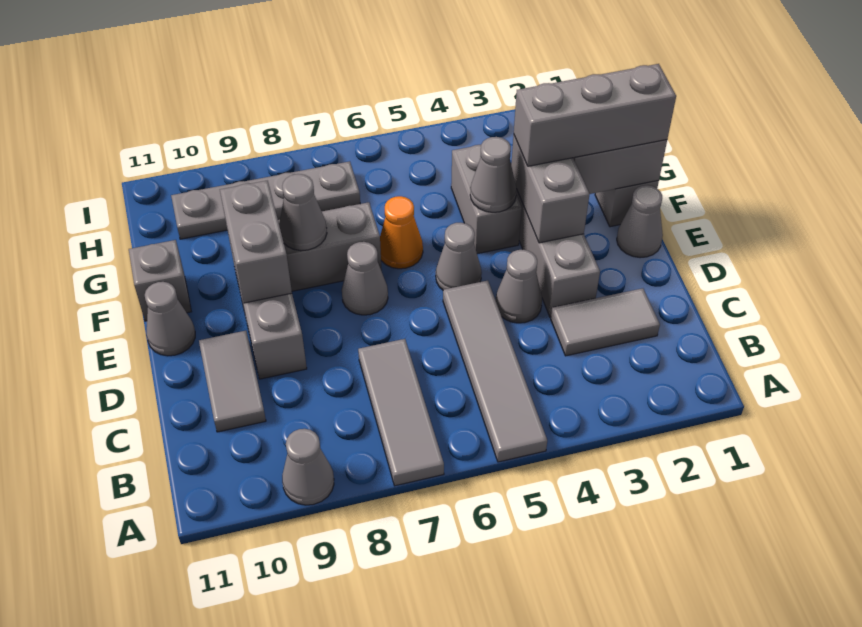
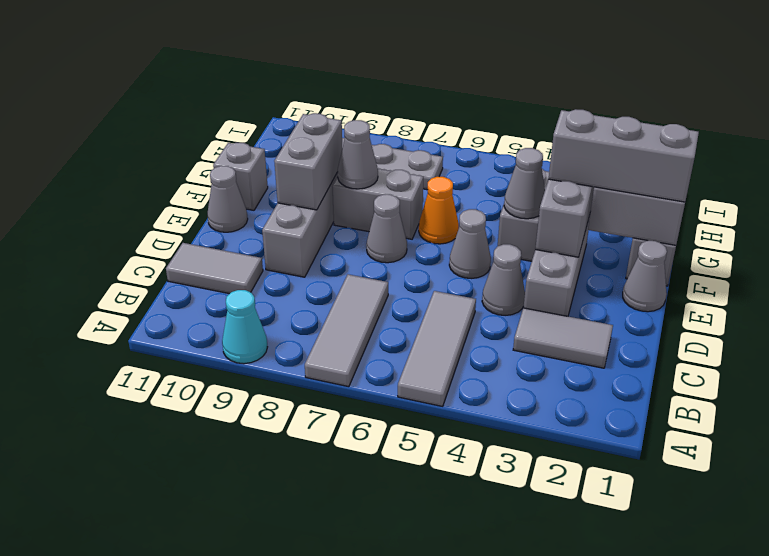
grey 1x4 tile [443,281,547,462] -> grey 1x3 tile [398,291,476,406]
grey 1x1 cone [282,429,334,505] -> cyan 1x1 cone [222,290,267,364]
grey 1x2 tile [199,331,266,432] -> grey 1x2 tile turned to [166,243,263,294]

